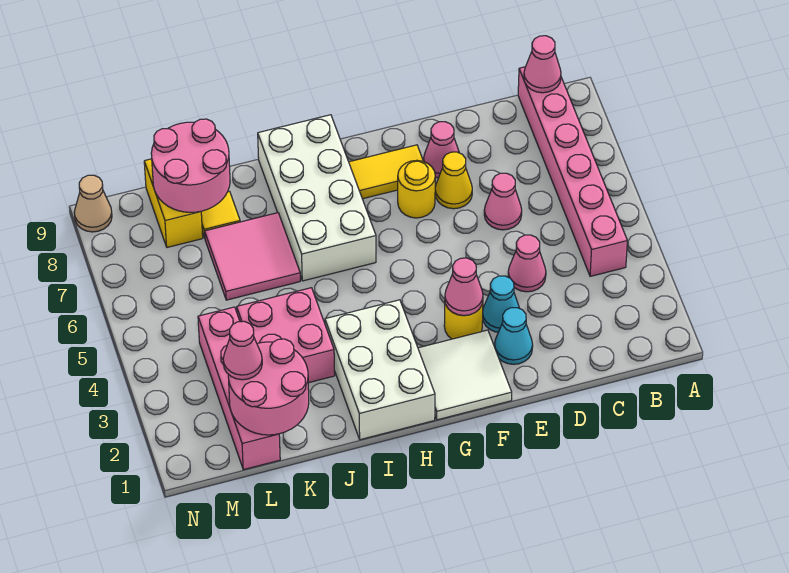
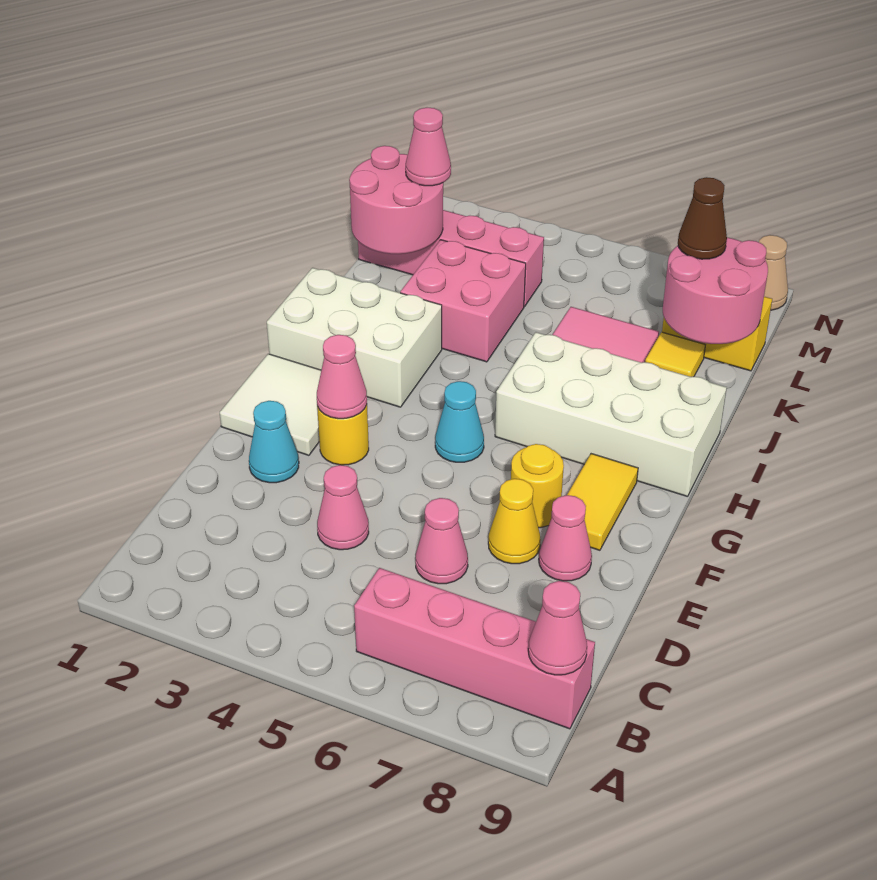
pink 1x6 brick [518,67,627,276] -> pink 1x4 brick [354,568,595,729]
cyan 1x1 cone [483,276,519,332] -> cyan 1x1 cone moved to [435,381,484,462]
none -> brown 1x1 cone [678,177,727,259]

